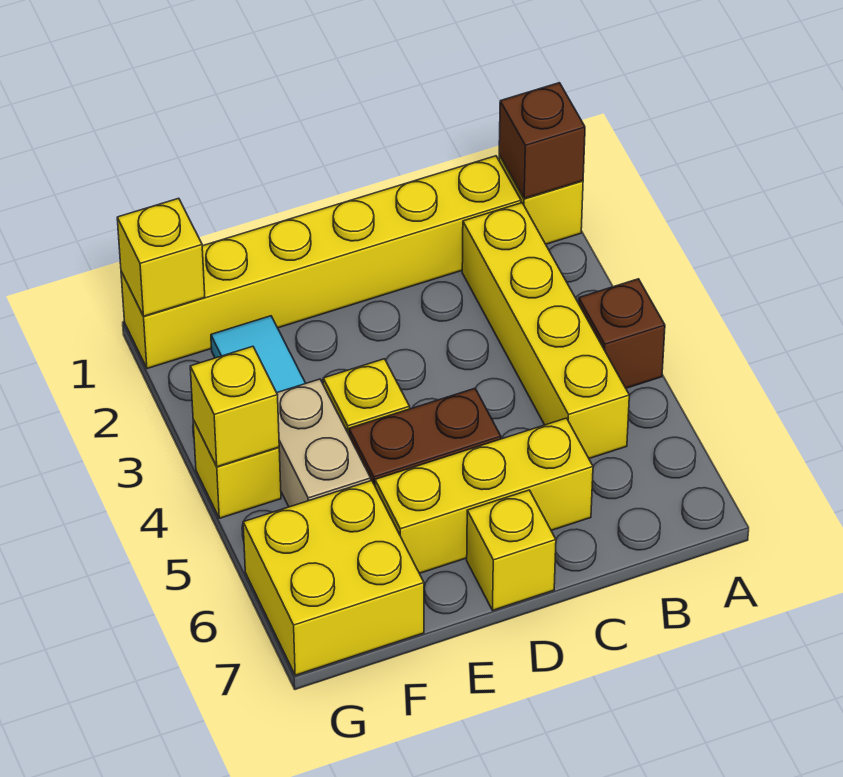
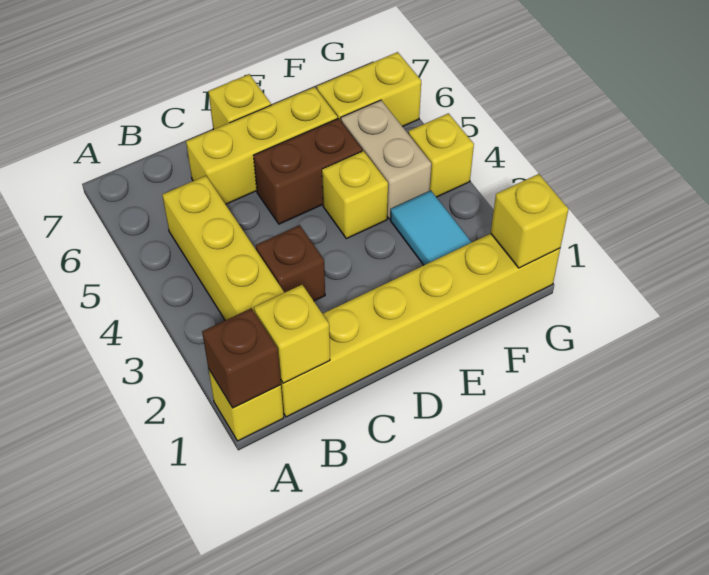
brown 1x1 brick [579,279,665,388] -> brown 1x1 brick moved to [256,225,325,301]
yellow 2x2 brick [243,481,424,675] -> yellow 1x2 brick [317,52,421,127]
yellow 1x1 brick [190,346,279,467] -> yellow 1x1 brick moved to [254,285,330,383]

